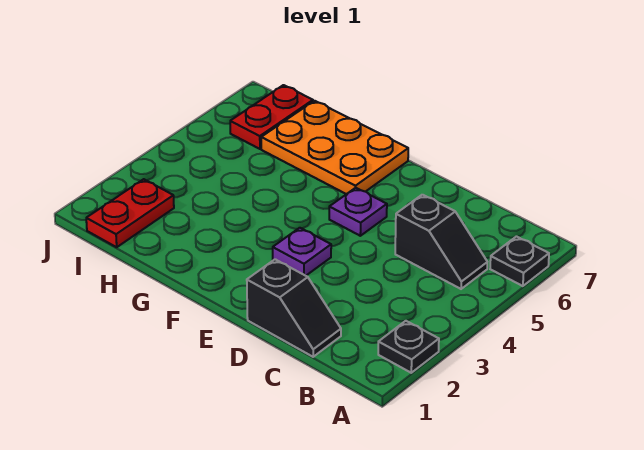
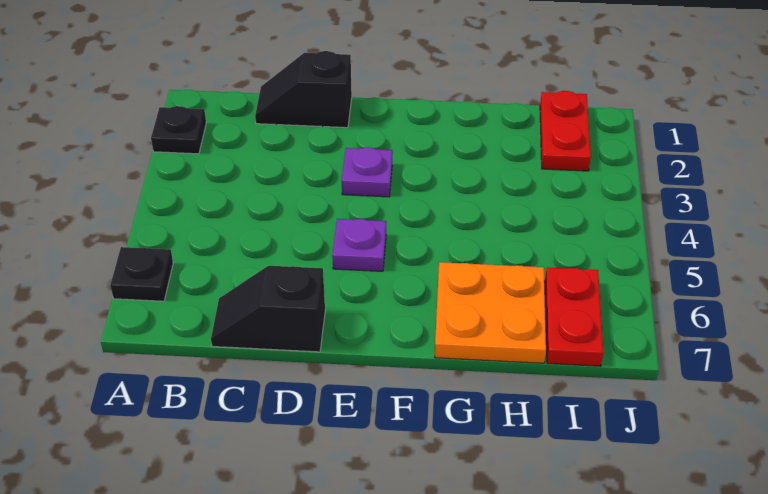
black 1x2 slope [395,195,487,289] -> black 1x2 slope moved to [211,266,325,352]
orange 2x3 plate [261,101,408,194] -> orange 2x2 plate [435,262,546,363]

